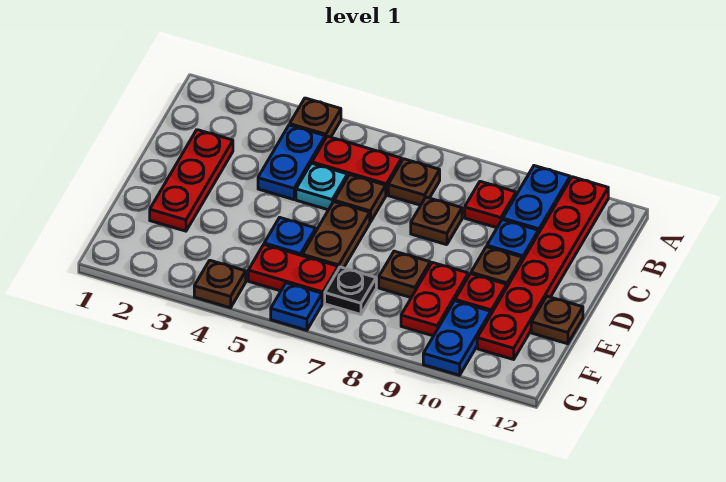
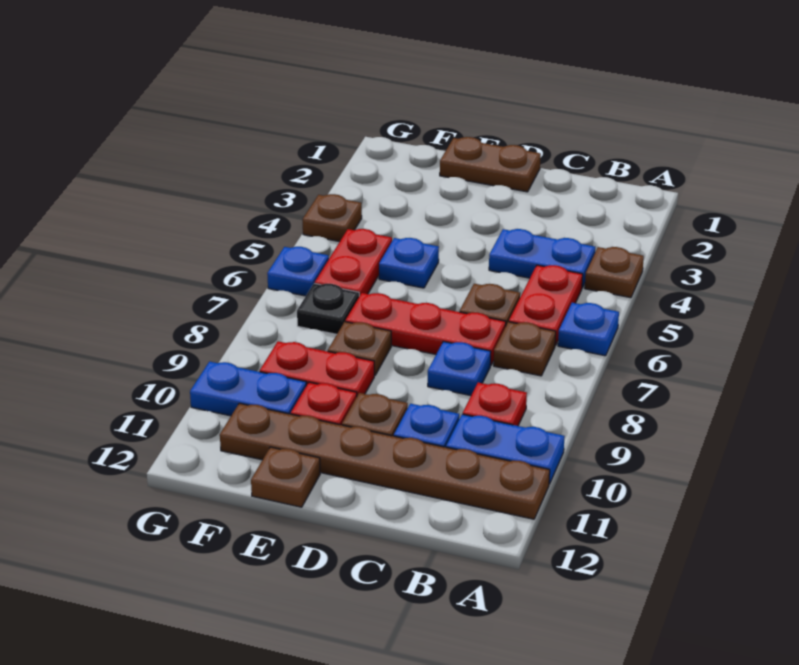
none -> blue 1x1 plate [558,303,619,356]
red 1x6 plate [477,177,608,359] -> brown 1x6 plate [220,403,550,519]
red 1x3 plate [150,130,233,231] -> red 1x3 plate moved to [345,293,506,366]
cyan 1x1 plate [296,163,348,210] -> none
brown 1x1 plate [411,197,462,245] -> blue 1x1 plate [428,342,491,396]
brown 1x2 plate [302,202,370,269] -> brown 1x2 plate moved to [440,137,541,192]

